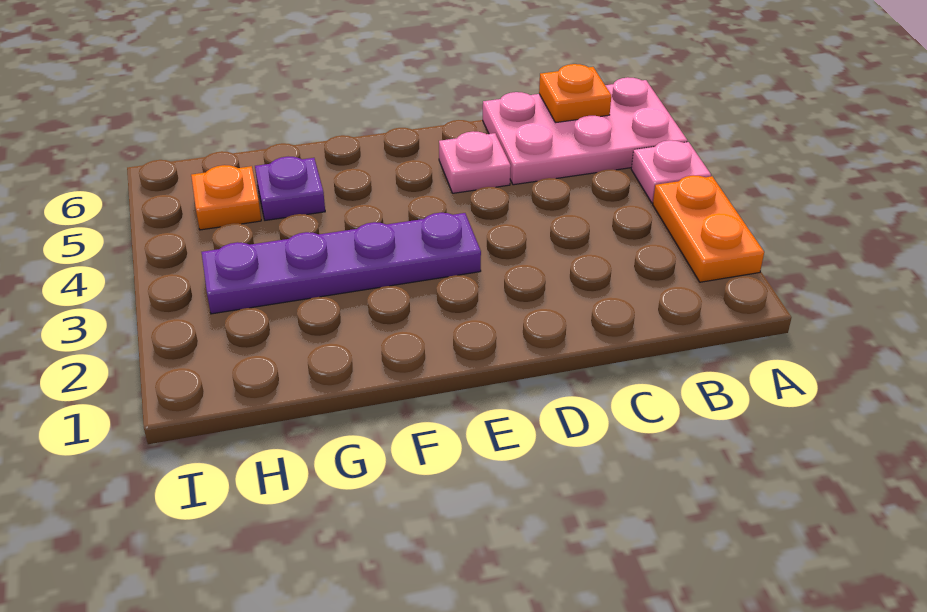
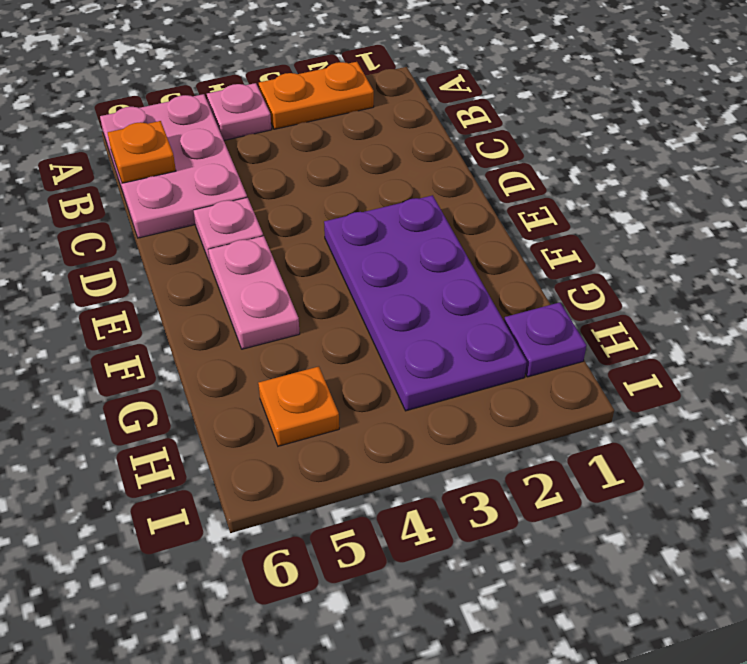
purple 1x4 plate [202,213,481,314] -> purple 2x4 plate [324,195,527,411]
none -> pink 1x2 plate [208,236,300,349]
purple 1x1 plate [255,157,325,220] -> purple 1x1 plate moved to [504,302,586,377]

